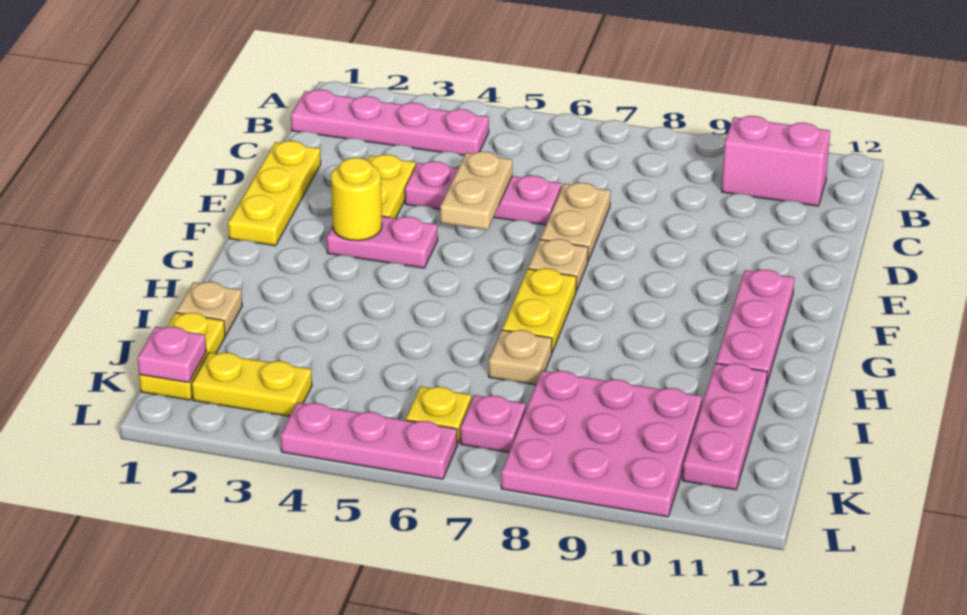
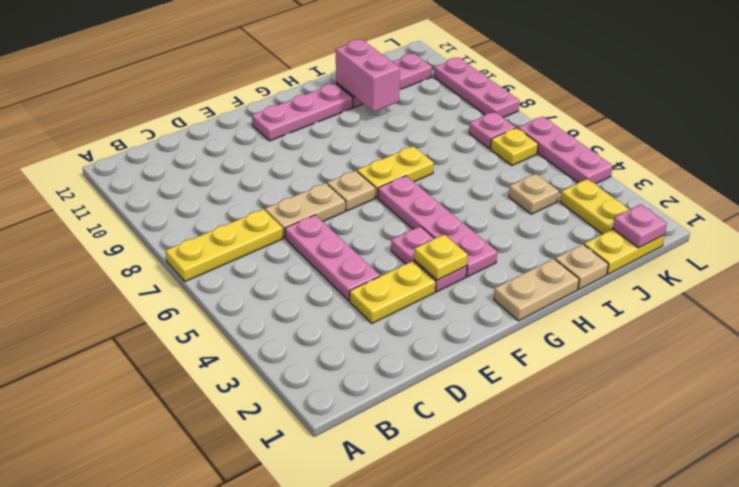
pink 1x4 plate [291,90,489,156] -> pink 1x4 plate moved to [378,176,497,277]
pink 1x2 brick [722,116,830,206] -> pink 1x2 brick moved to [336,39,400,112]
yellow 1x3 plate [228,141,321,246] -> yellow 1x3 plate moved to [166,209,283,281]
tan 1x2 plate [440,152,512,230] -> tan 1x2 plate moved to [494,259,579,321]
yellow 1x1 round brick [331,158,382,241] -> yellow 1x1 plate [414,235,468,280]
tan 1x1 plate [489,330,552,385] -> tan 1x1 plate moved to [509,174,559,214]
pink 3x3 plate [501,371,702,517] -> pink 1x3 plate [434,57,520,117]

